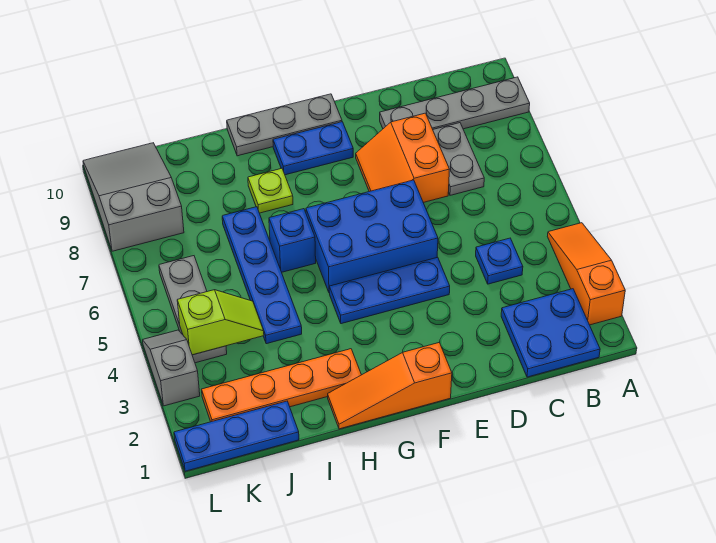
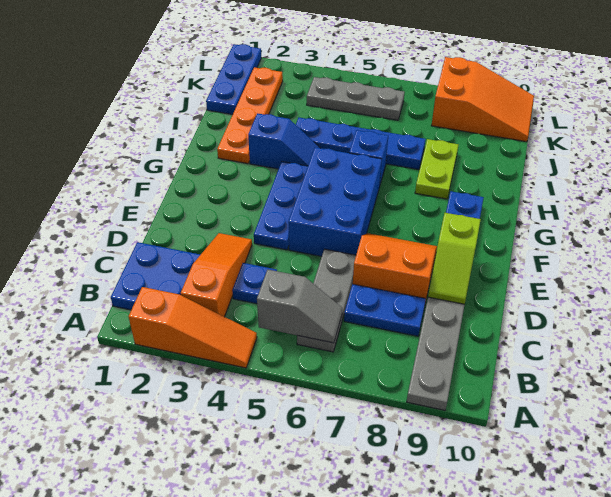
grey 1x2 plate [433,123,484,195] -> blue 1x2 plate [344,284,426,336]
orange 1x3 slope [328,342,452,429] -> orange 1x3 slope moved to [181,233,252,317]
grey 1x3 plate [227,94,342,156] -> grey 1x3 plate moved to [297,249,356,352]
none -> blue 1x2 slope [248,113,320,169]
lime 1x1 plate [248,168,293,213] -> lime 1x2 plate [415,139,458,199]
lime 1x2 slope [177,290,264,355] -> lime 1x2 slope moved to [428,213,481,304]
grey 2x3 slope [83,143,184,251] -> orange 2x3 slope [431,57,534,142]
grey 1x2 slope [143,330,200,406] -> grey 1x2 slope moved to [257,270,342,343]

